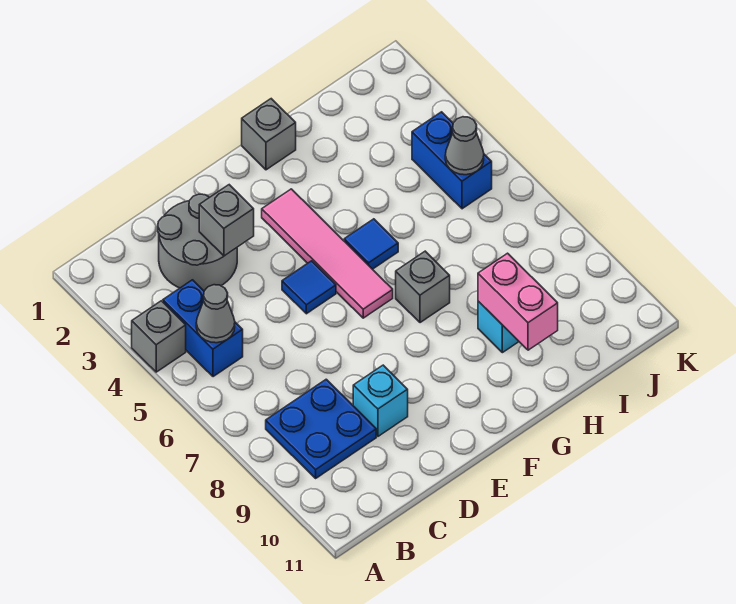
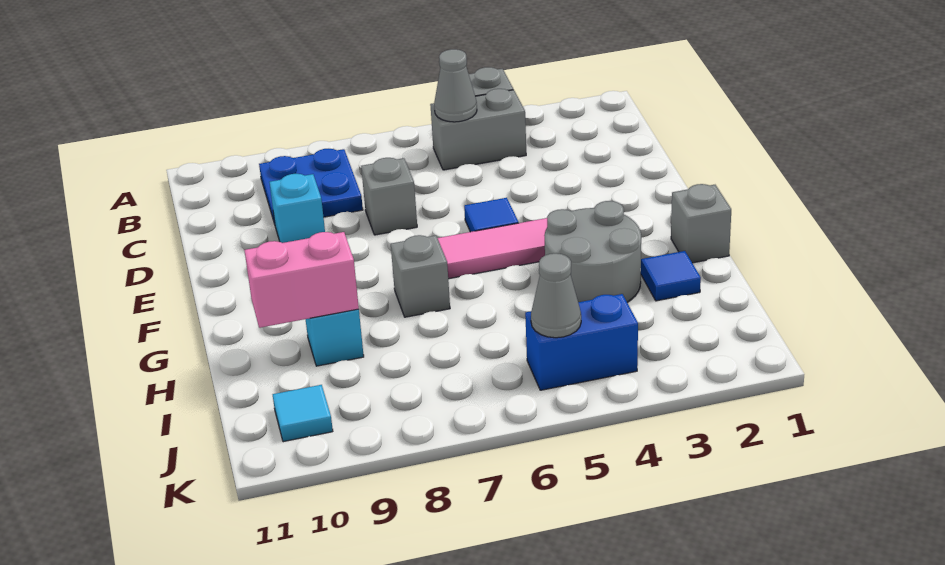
blue 1x2 brick [163,280,243,377] -> grey 1x2 brick [430,89,526,170]
grey 2x2 round brick [158,194,237,291] -> grey 2x2 round brick moved to [544,201,641,303]
grey 1x1 brick [199,185,254,256] -> grey 1x1 brick moved to [361,158,417,235]
blue 1x1 tile [344,219,398,269] -> blue 1x1 tile moved to [641,251,701,301]
none -> cyan 1x1 tile [273,385,333,442]

